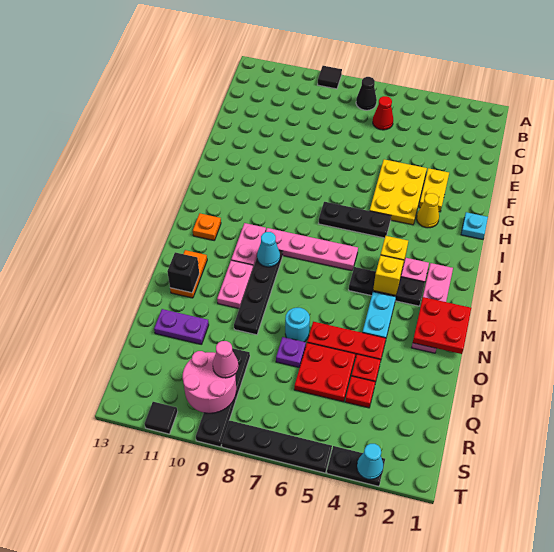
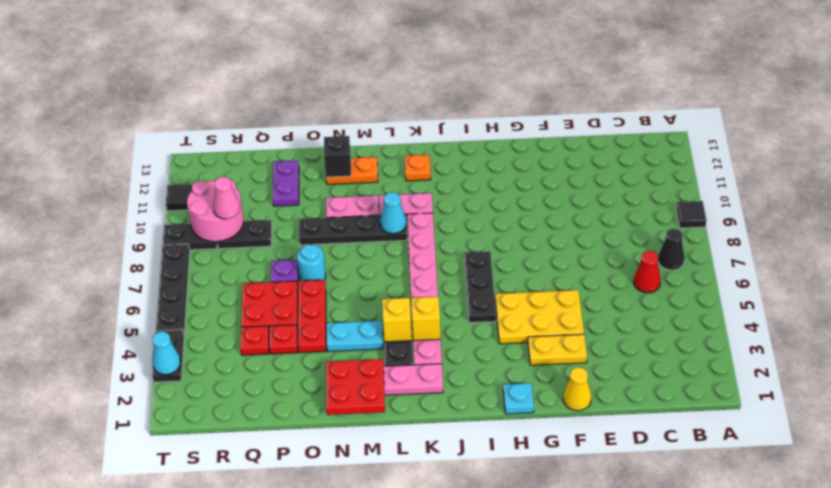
yellow 1x1 cone [417,193,439,228] -> yellow 1x1 cone moved to [563,367,591,411]

